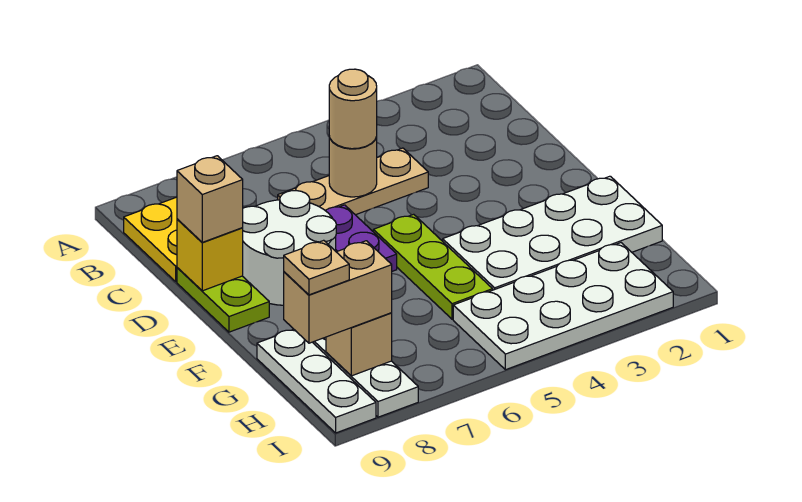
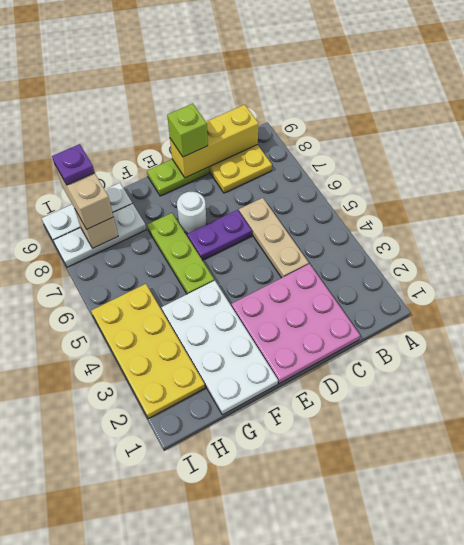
none -> pink 3x3 plate [231,264,360,384]
tan 1x1 round brick [329,136,377,197] -> none
tan 1x1 round brick [329,69,377,149] -> none
white 2x2 round brick [243,191,336,305] -> white 1x1 round brick [177,192,207,234]
yellow 1x1 brick [177,219,243,291] -> yellow 1x3 brick [170,105,259,178]
tan 1x1 brick [177,156,243,242] -> lime 1x1 brick [167,104,208,157]
lime 1x3 plate [373,214,493,319] -> lime 1x3 plate turned to [147,213,214,294]
white 2x4 plate [453,243,673,370] -> yellow 2x4 plate [91,284,205,419]
tan 1x1 plate [283,240,349,295] -> purple 1x1 plate [52,144,95,185]

